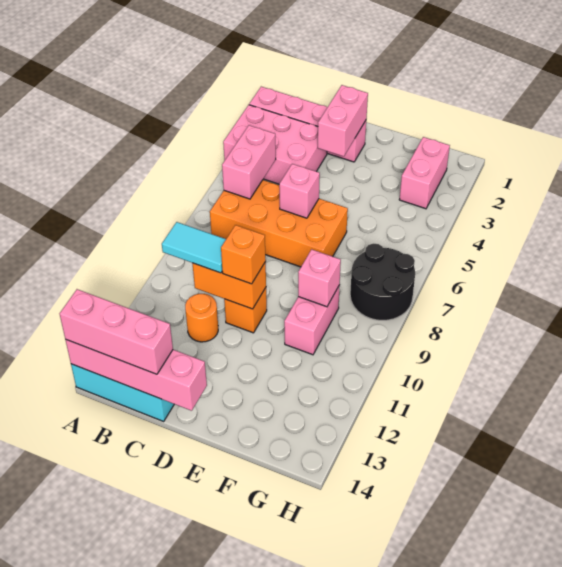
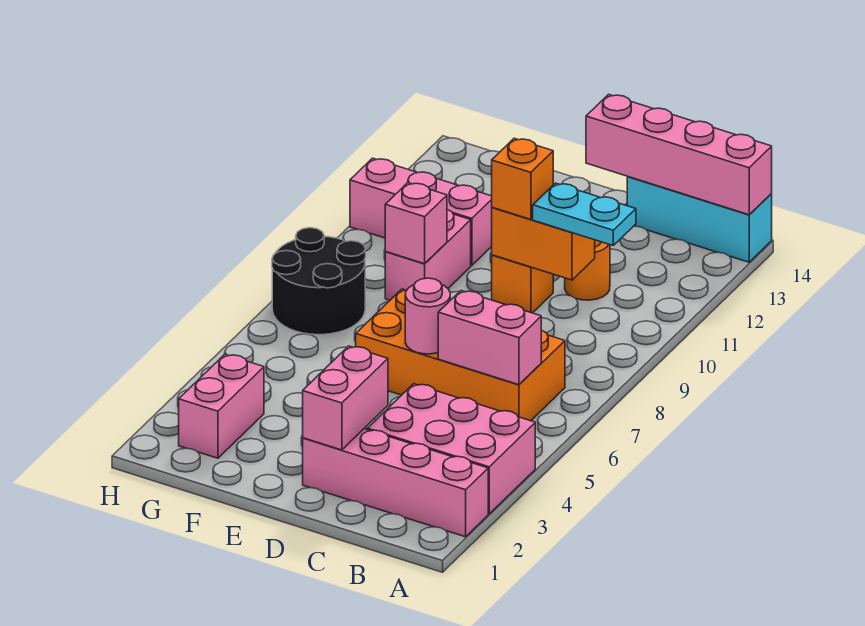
pink 1x3 brick [60,289,173,374] -> pink 1x3 brick moved to [350,158,492,266]
pink 1x2 brick [222,125,276,199] -> pink 1x2 brick turned to [438,291,541,385]
cyan 1x2 tile [162,222,226,273] -> cyan 1x2 plate [533,183,636,245]
pink 1x1 brick [279,164,320,218] -> pink 1x1 round brick [405,278,450,354]

